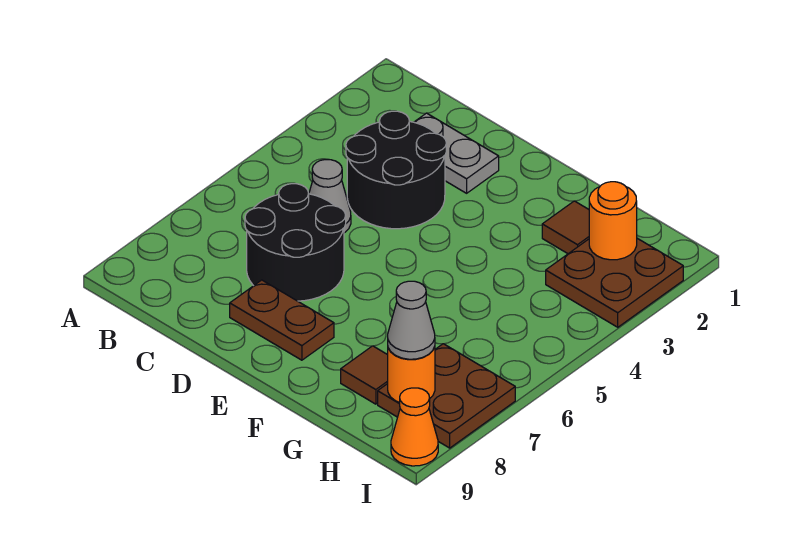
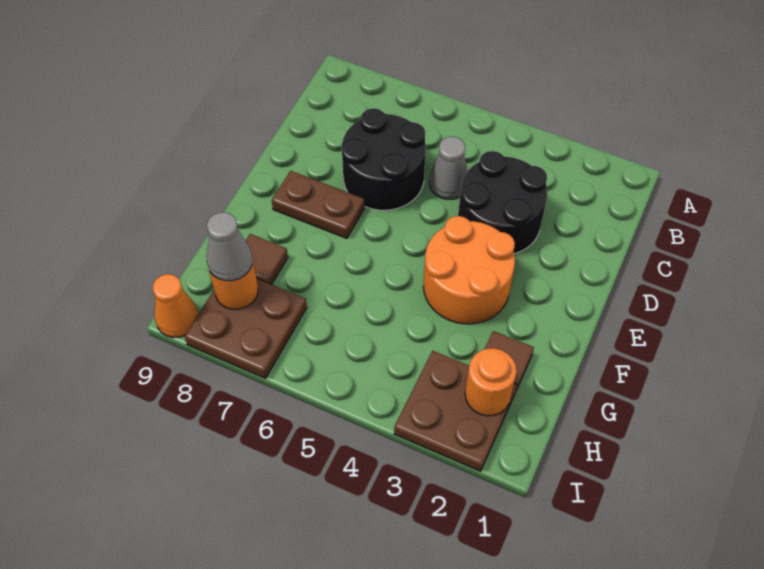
grey 1x2 plate [414,113,499,193] -> none
brown 1x2 plate [230,280,334,360] -> brown 1x2 plate turned to [272,171,365,238]
none -> orange 2x2 round brick [423,216,515,324]

